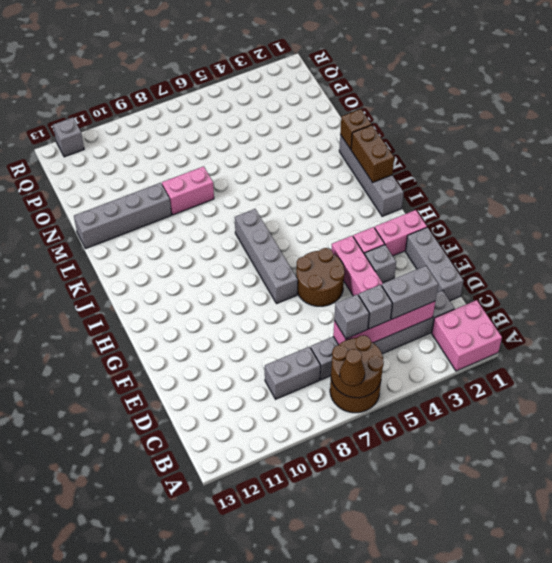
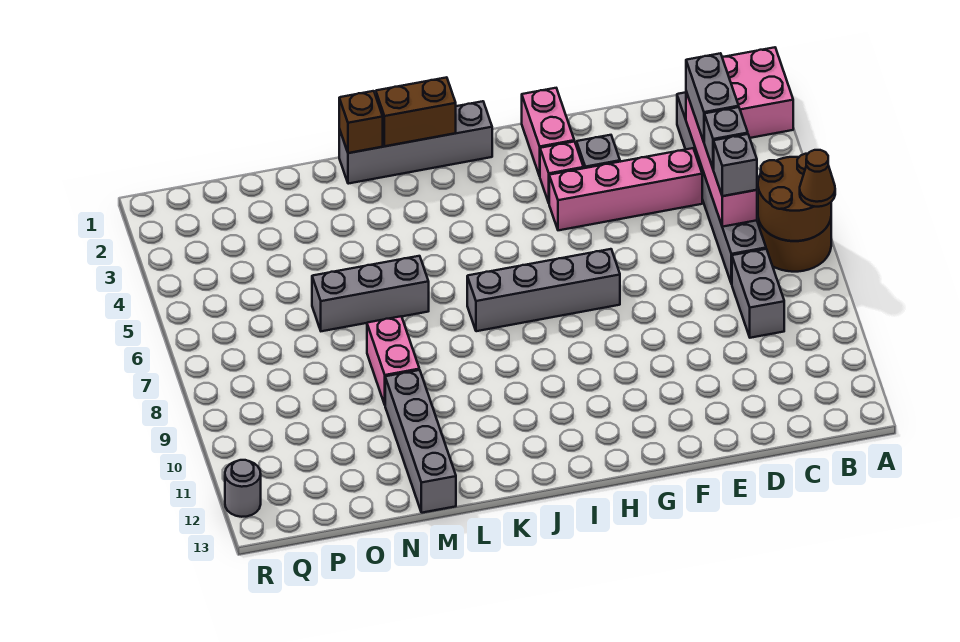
grey 1x3 brick [405,227,464,301] -> grey 1x3 brick moved to [312,256,429,331]
brown 2x2 round brick [296,248,345,306] -> none
grey 1x1 brick [53,117,84,157] -> grey 1x1 round brick [225,460,261,517]

